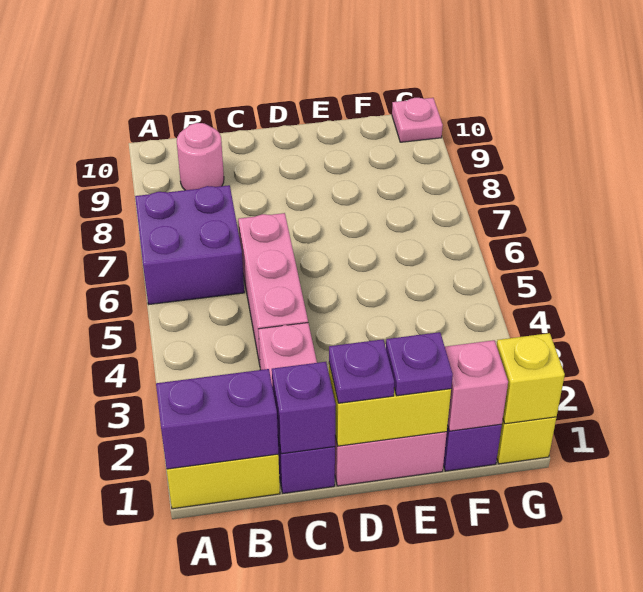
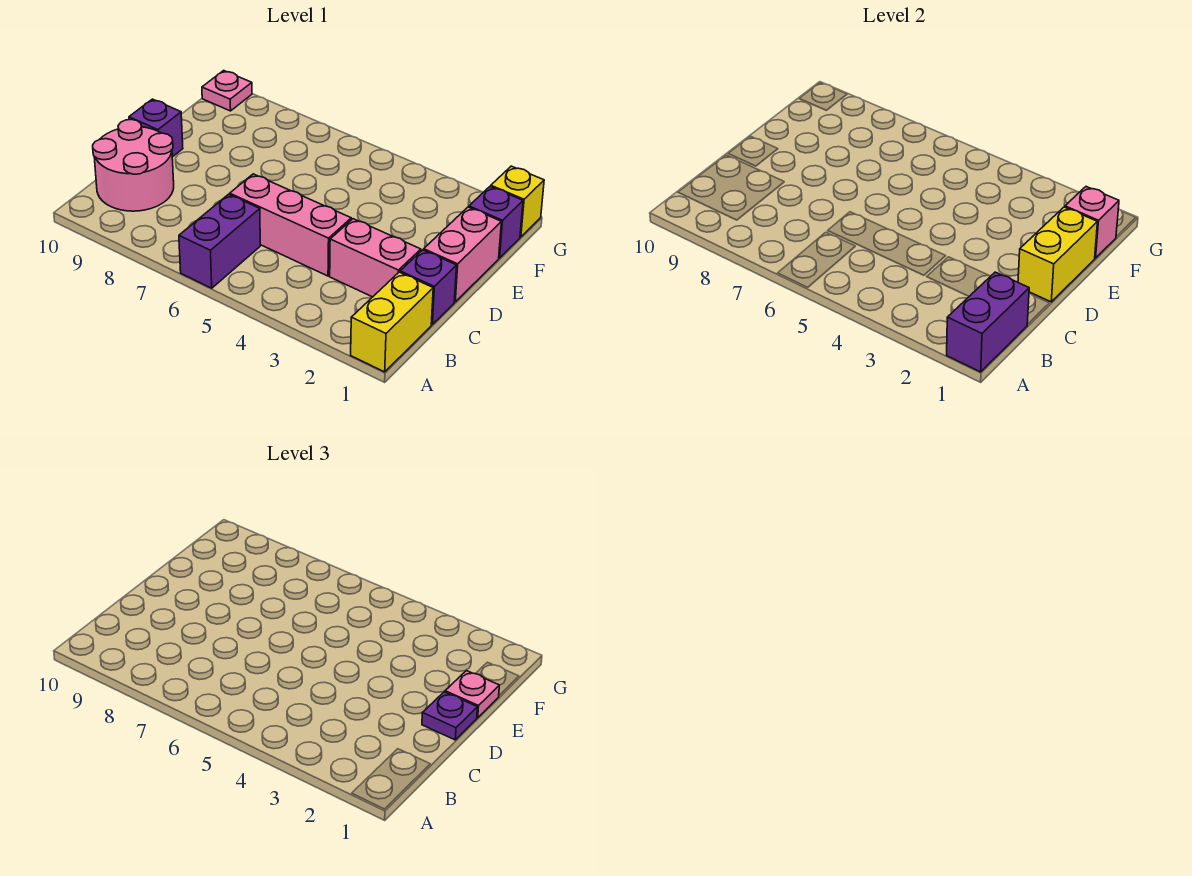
purple 2x2 brick [135,185,244,304] -> purple 1x2 brick [179,194,260,288]
pink 1x1 round brick [177,123,224,190] -> pink 2x2 round brick [93,119,174,211]
purple 1x1 brick [272,362,336,454] -> purple 1x1 brick moved to [129,99,183,157]
purple 1x1 plate [386,332,453,396] -> pink 1x1 plate [445,671,499,718]
yellow 1x1 brick [497,333,565,424] -> none

